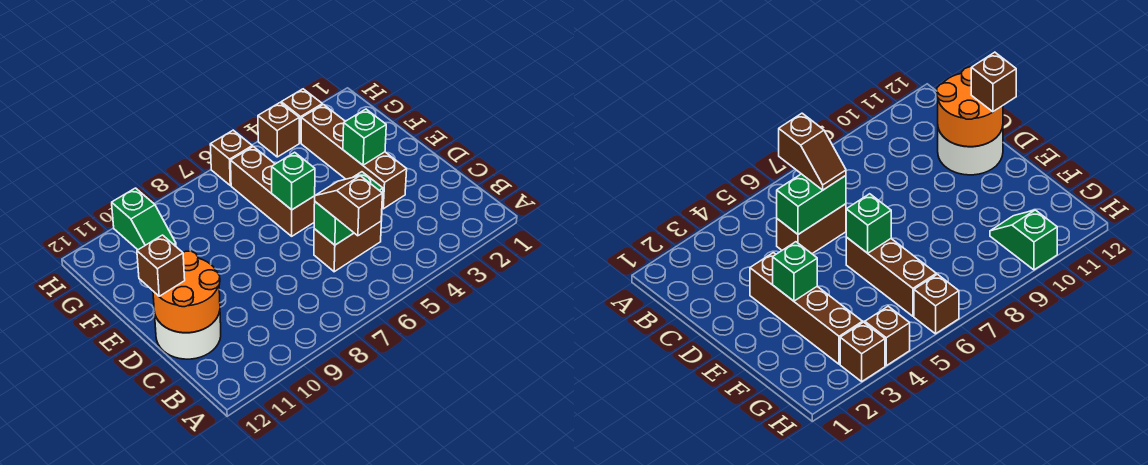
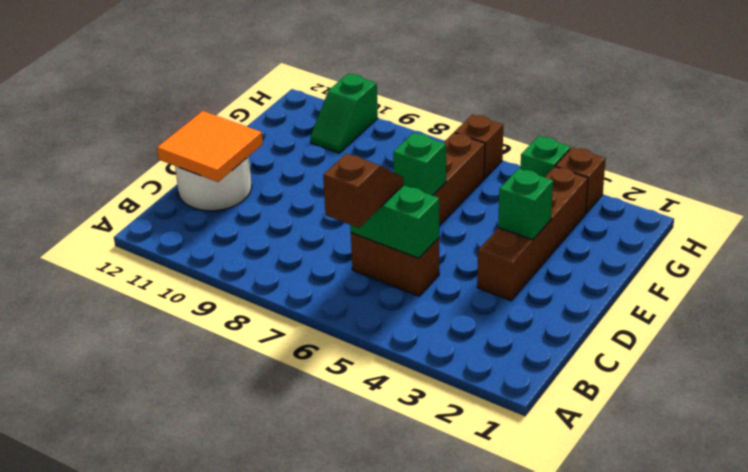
orange 2x2 round brick [153,251,220,333] -> orange 2x2 tile [157,111,263,182]
brown 1x1 brick [137,235,185,296] -> none
brown 1x1 brick [258,103,299,157] -> green 1x1 brick [521,136,571,177]

